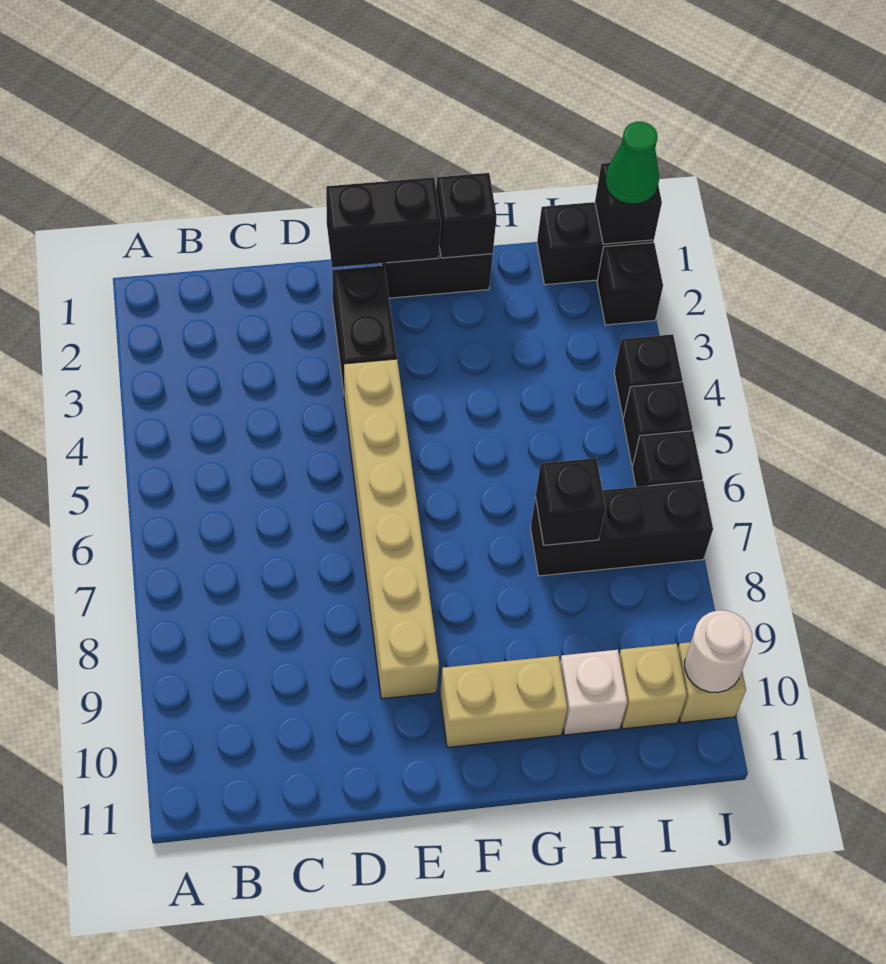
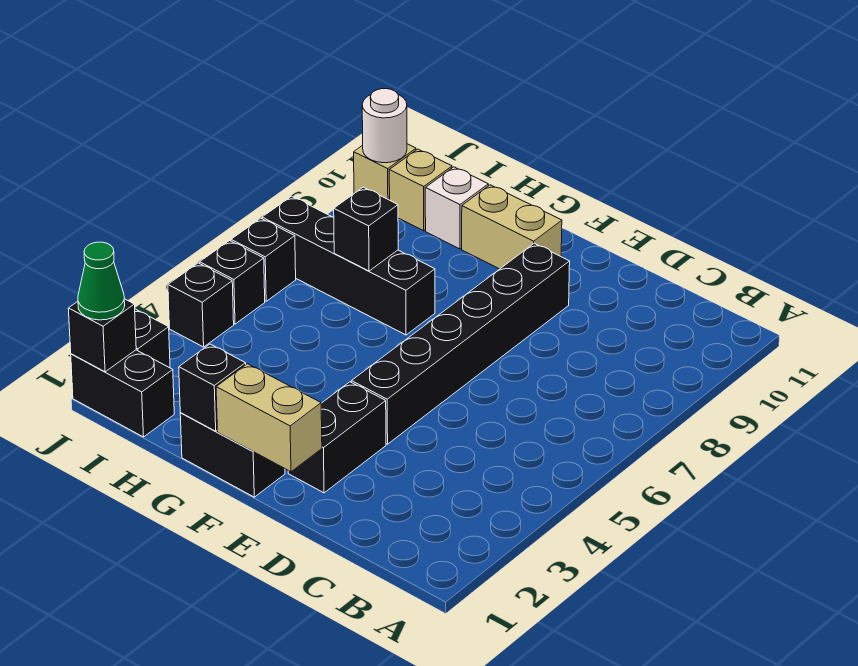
black 1x2 brick [326,177,441,267] -> tan 1x2 brick [216,364,322,472]
tan 1x6 brick [344,359,439,699] -> black 1x6 brick [351,243,570,444]
black 1x3 brick [531,481,713,576] -> black 1x4 brick [262,196,435,335]

